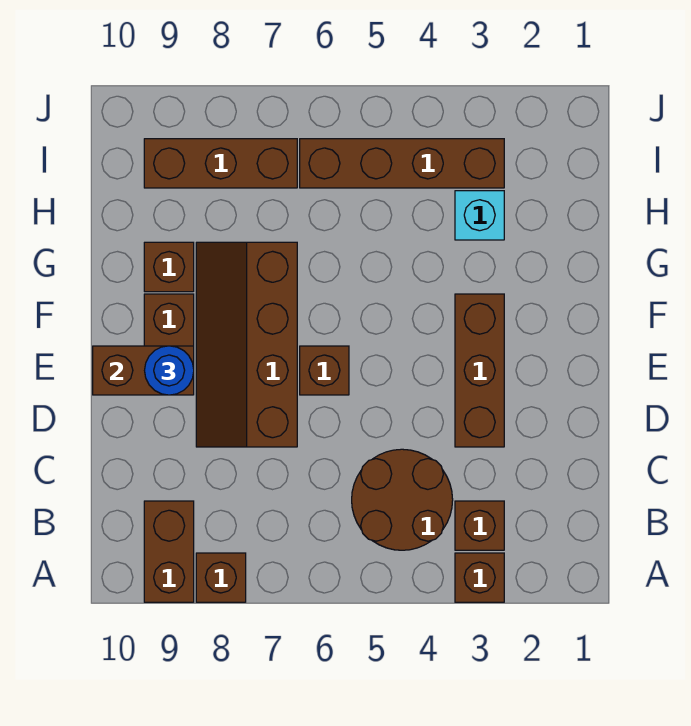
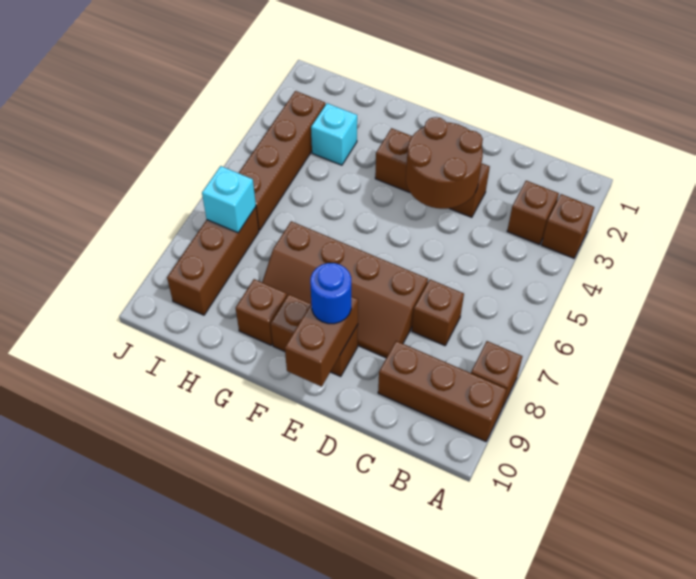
brown 1x2 brick [144,501,194,602] -> brown 1x3 brick [378,341,507,442]
brown 2x2 round brick [352,449,453,550] -> brown 2x2 round brick moved to [406,117,483,209]
brown 1x1 brick [300,346,349,395] -> brown 1x1 brick moved to [412,280,464,346]
none -> cyan 1x1 brick [202,166,256,233]

